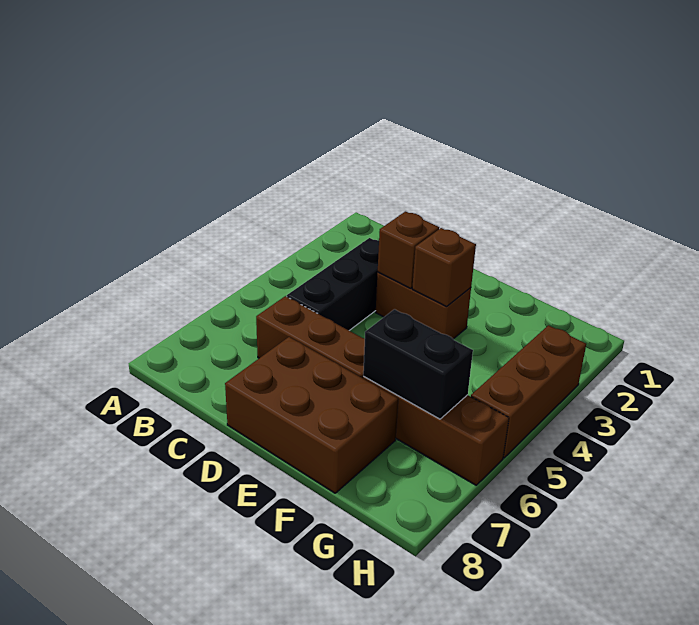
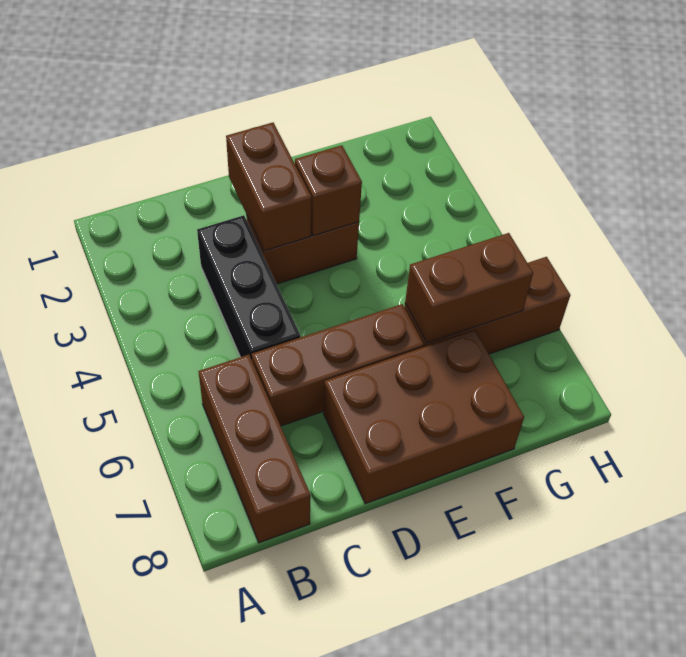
brown 1x1 brick [378,212,439,288] -> brown 1x2 brick [226,123,312,251]
black 1x2 brick [363,309,473,419] -> brown 1x2 brick [405,233,533,343]
brown 1x3 brick [471,325,586,458] -> brown 1x3 brick moved to [198,355,311,543]

